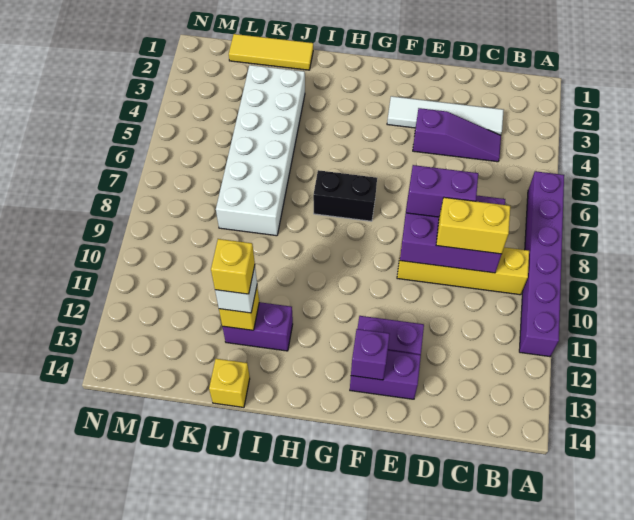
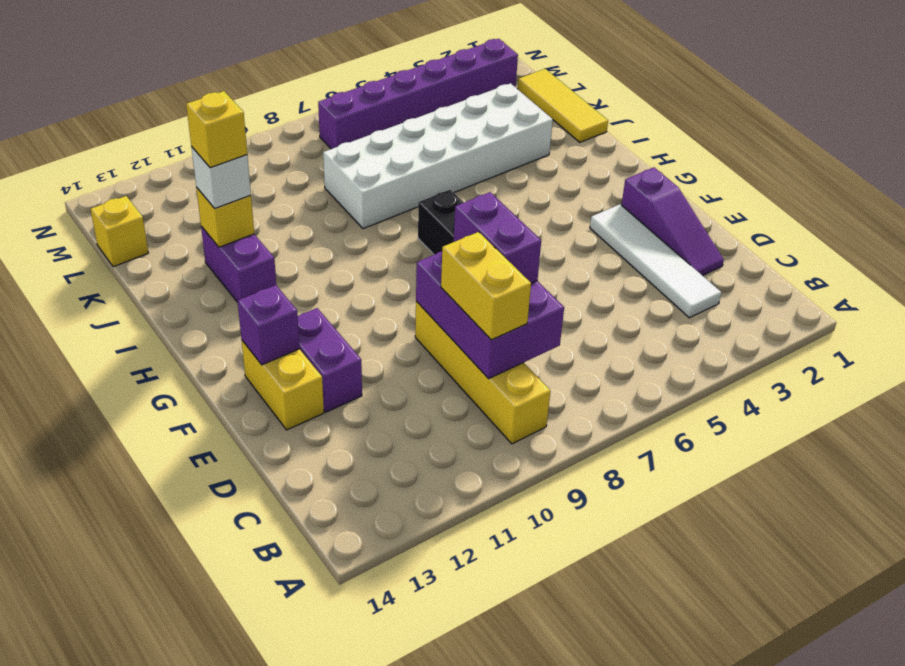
purple 1x6 brick [519,171,564,357] -> purple 1x6 brick moved to [318,39,518,149]
purple 1x3 slope [413,108,501,162] -> purple 1x3 slope moved to [622,167,724,276]
purple 1x2 brick [350,350,421,399] -> yellow 1x2 brick [242,341,324,430]
yellow 1x1 brick [209,359,250,407] -> yellow 1x1 brick moved to [91,196,148,267]

